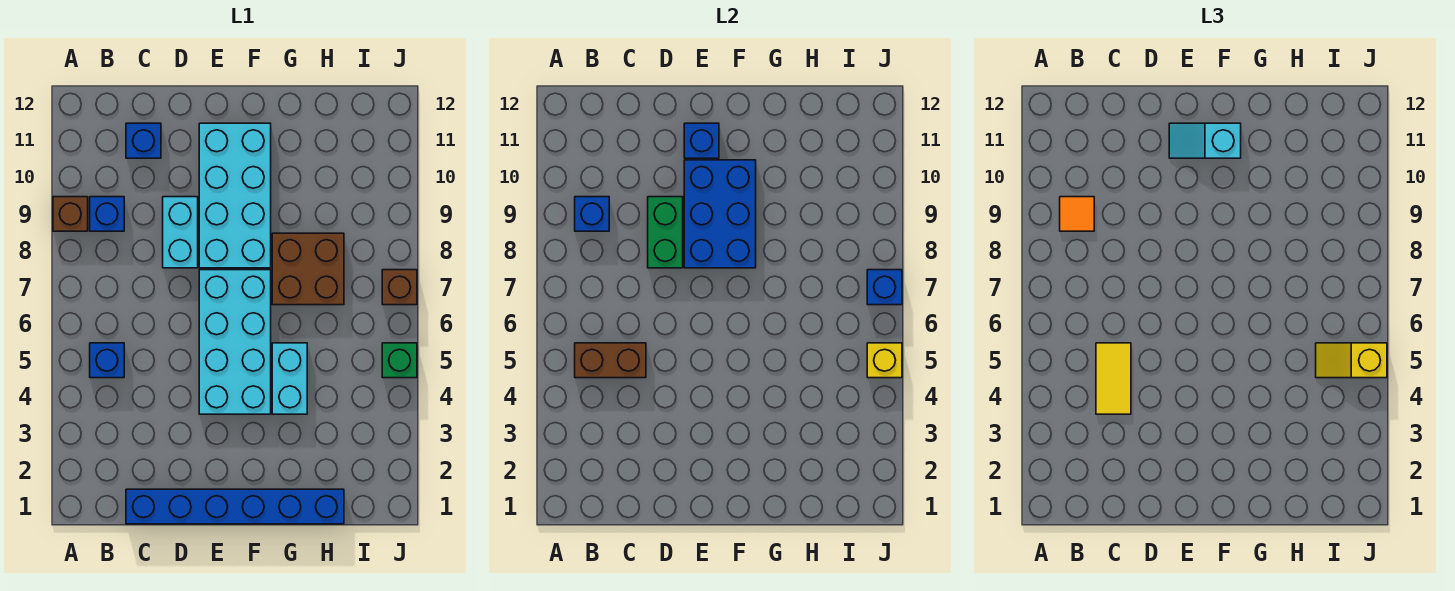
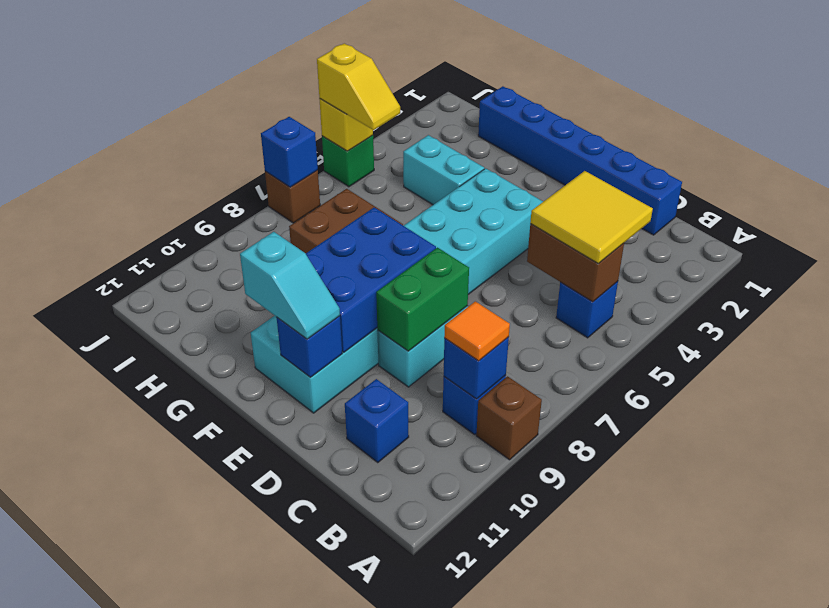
yellow 1x2 tile [1096,343,1131,414] -> yellow 2x2 tile [530,171,653,264]
cyan 1x2 brick [272,343,307,414] -> cyan 1x2 brick turned to [403,135,484,205]

